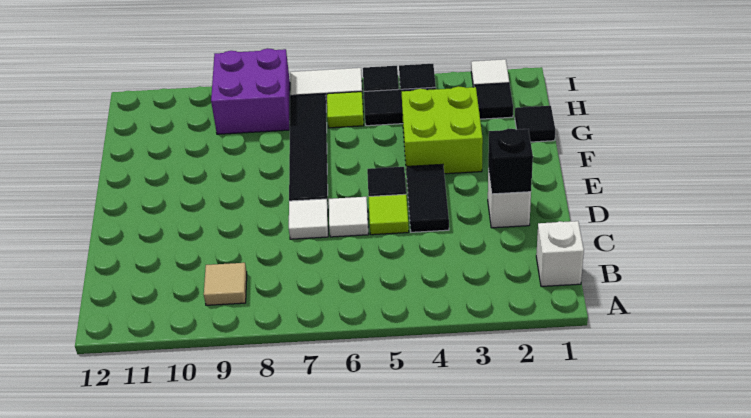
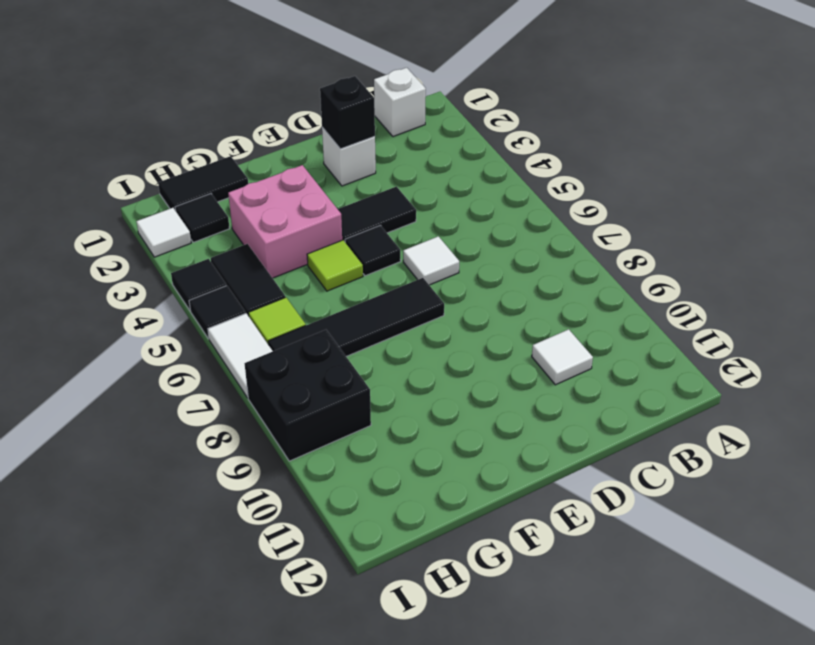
tan 1x1 tile [204,263,247,305] -> none
lime 1x1 tile [369,194,409,235] -> lime 1x1 tile moved to [307,240,363,291]
white 1x1 tile [289,199,328,239] -> white 1x1 tile moved to [532,329,593,385]
lime 2x2 brick [402,86,483,174] -> pink 2x2 brick [228,165,342,278]
black 1x1 tile [515,106,555,142] -> black 1x2 tile [158,156,248,209]
purple 2x2 brick [211,48,290,134] -> black 2x2 brick [245,330,371,461]

